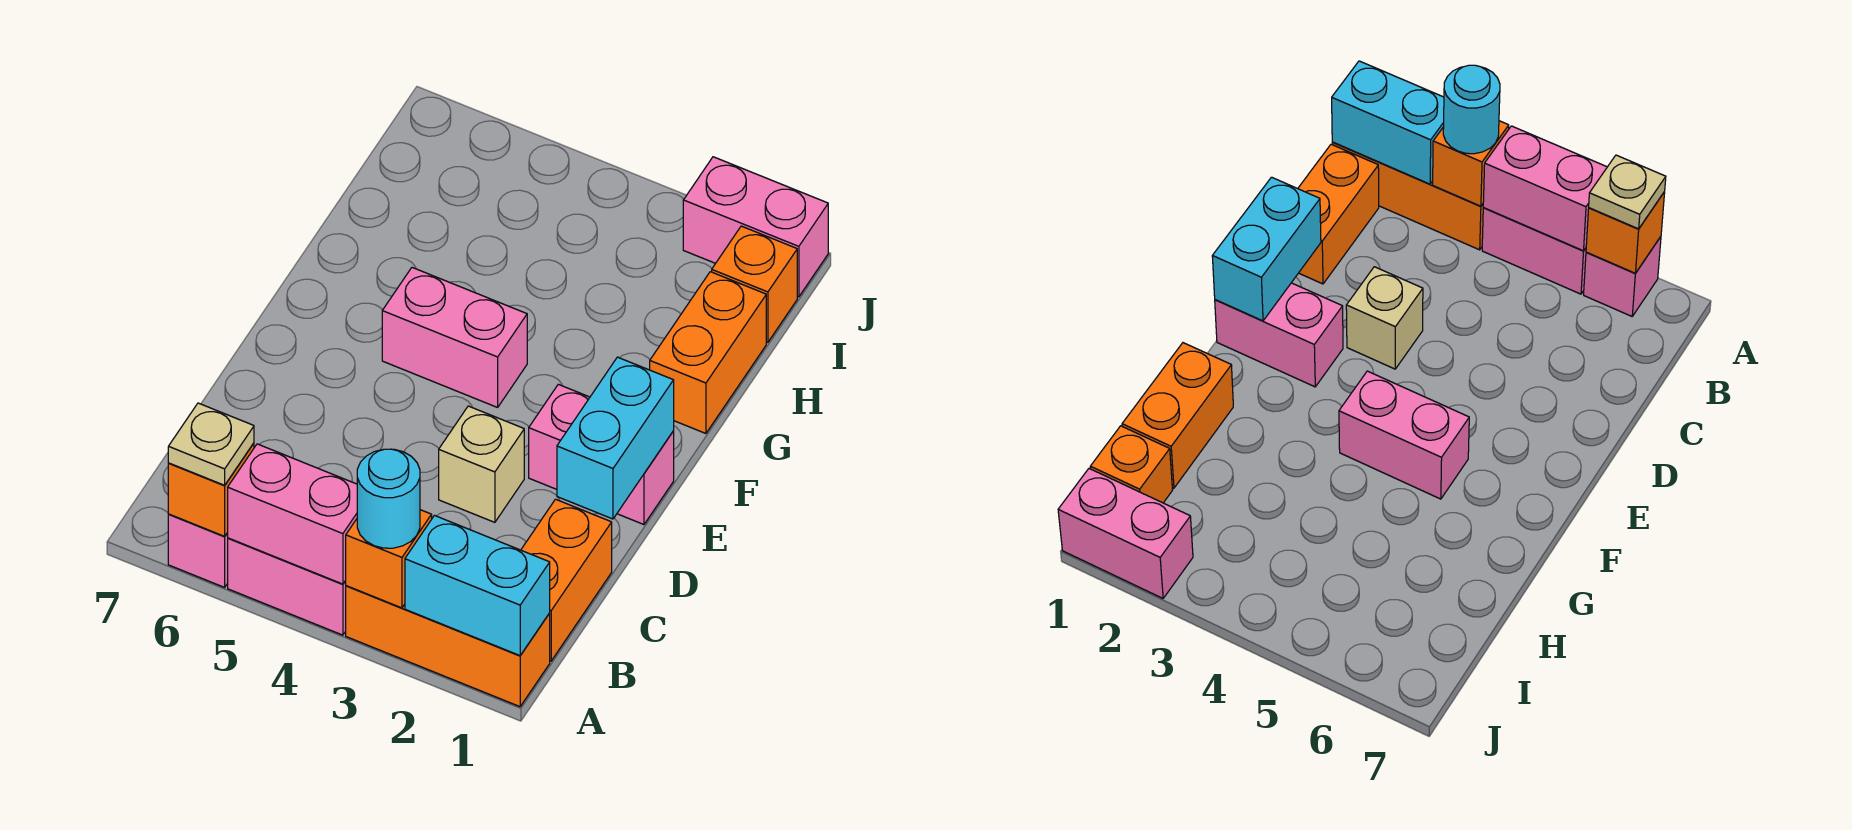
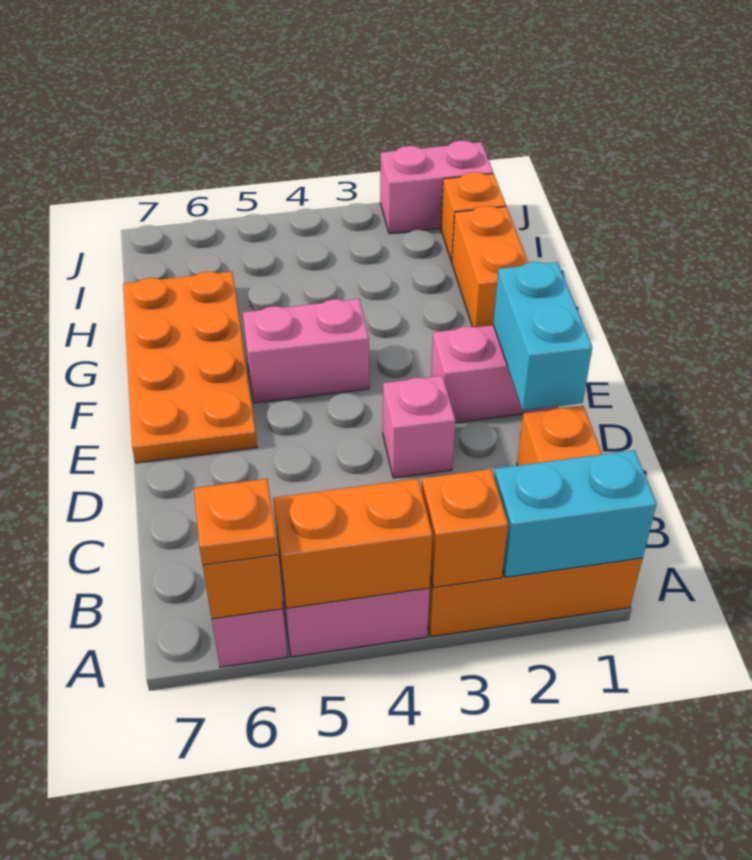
cyan 1x1 round brick [357,449,420,548] -> none
pink 1x2 brick [228,444,357,584] -> orange 1x2 brick [273,479,433,608]
tan 1x1 plate [168,403,254,485] -> orange 1x1 plate [194,479,278,565]
tan 1x1 brick [439,406,524,522] -> pink 1x1 brick [383,376,455,478]
none -> orange 2x4 plate [123,271,257,463]

